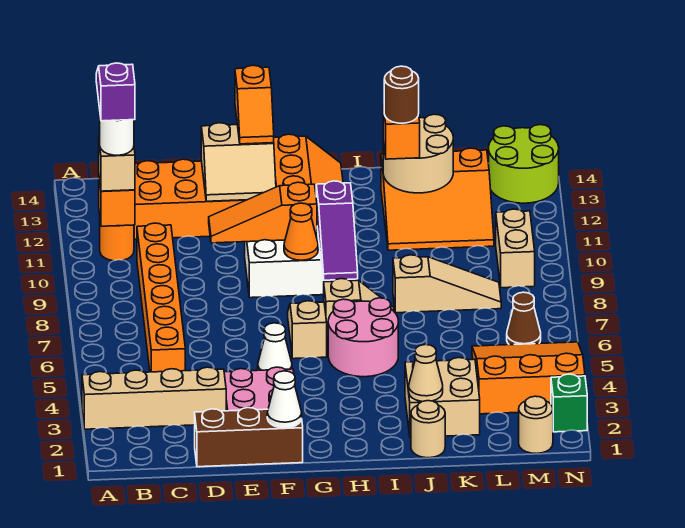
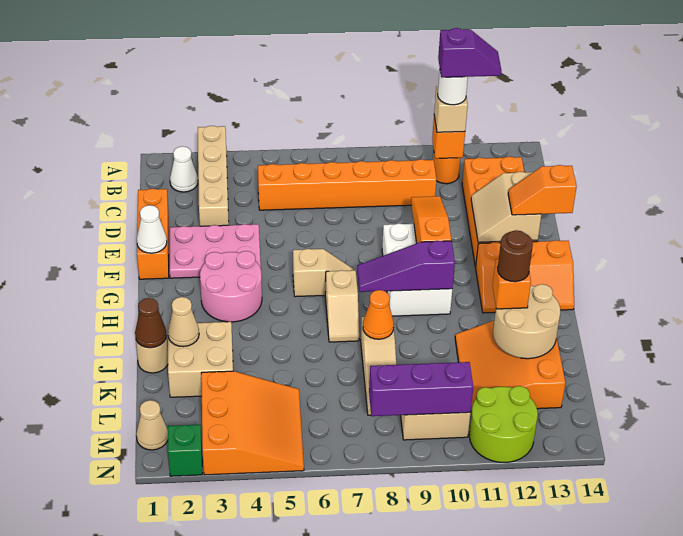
brown 1x3 brick [195,408,303,467] -> orange 1x3 brick [137,189,169,279]
white 1x1 cone [258,323,292,370] -> white 1x1 cone moved to [170,146,198,192]
orange 1x1 cone [284,203,318,260] -> orange 1x1 cone moved to [363,290,394,339]
pink 2x2 round brick [328,298,398,377] -> pink 2x2 round brick moved to [200,251,262,322]
tan 1x1 round brick [519,396,553,454] -> tan 1x1 cone [136,400,168,450]
brown 1x1 cone [507,292,541,345] -> brown 1x1 cone moved to [135,298,167,348]
none -> purple 1x3 brick [369,362,473,416]
lime 2x2 round brick [488,125,559,203] -> lime 2x2 round brick moved to [469,386,538,462]

